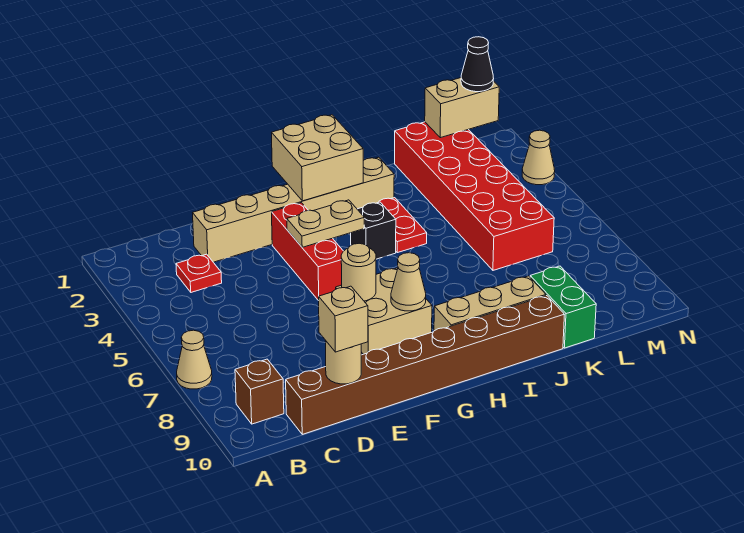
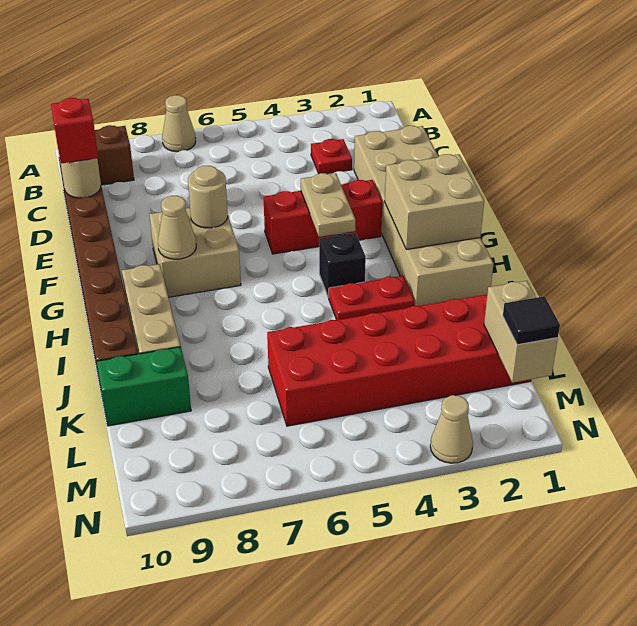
tan 1x6 brick [193,157,394,262] -> tan 2x6 brick [354,126,494,306]
tan 1x1 brick [319,286,368,352] -> red 1x1 brick [51,98,98,163]
black 1x1 cone [461,37,494,92] -> black 1x1 tile [503,296,560,345]

